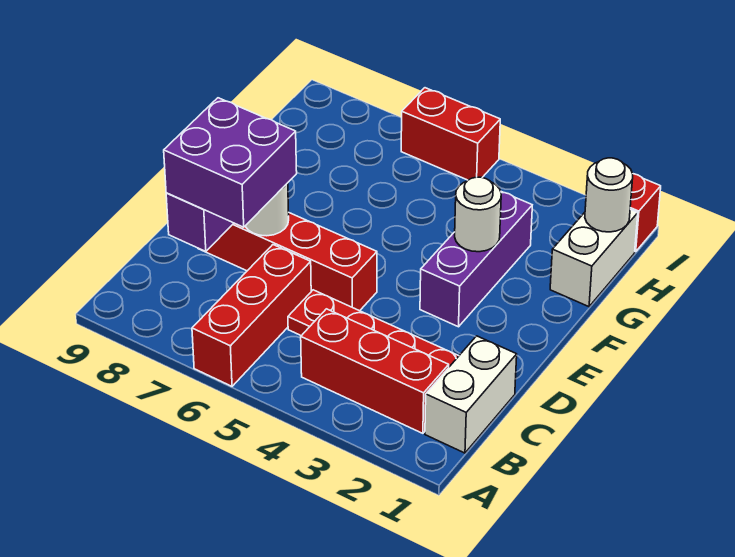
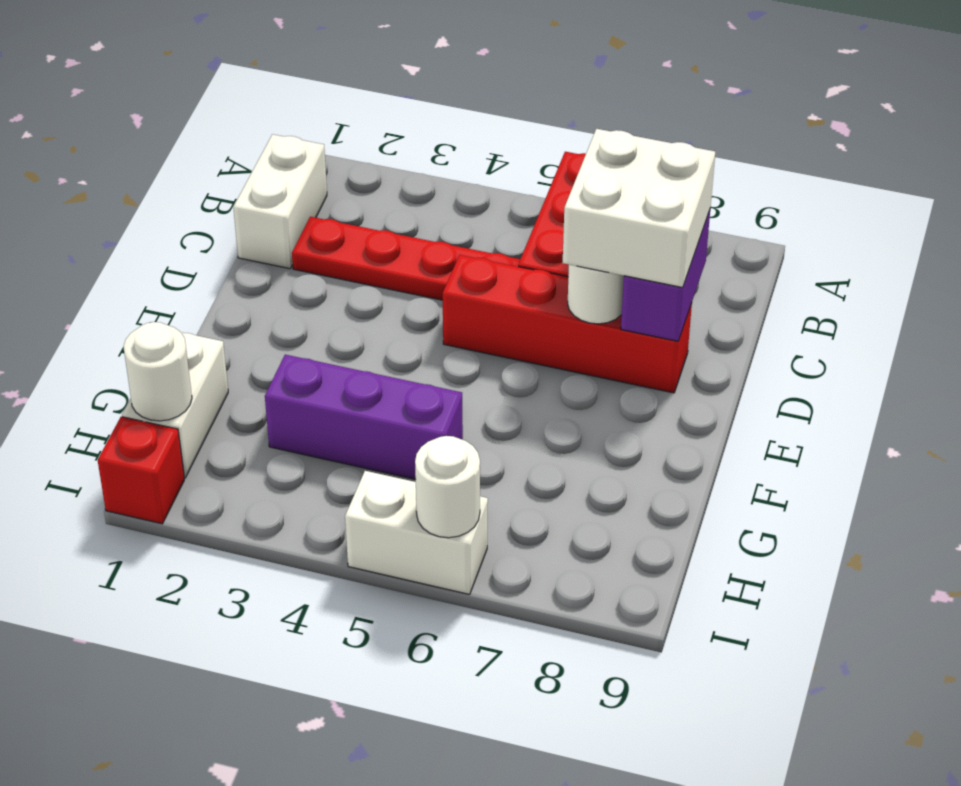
red 1x3 brick [301,309,449,433] -> none
purple 2x2 brick [164,98,297,227] -> white 2x2 brick [563,129,715,287]
purple 1x3 brick [420,192,532,327] -> purple 1x3 brick turned to [265,355,463,479]
white 1x1 round brick [455,177,501,252] -> white 1x1 round brick moved to [415,436,480,538]
red 1x2 brick [401,88,500,180] -> white 1x2 brick [345,471,488,594]

